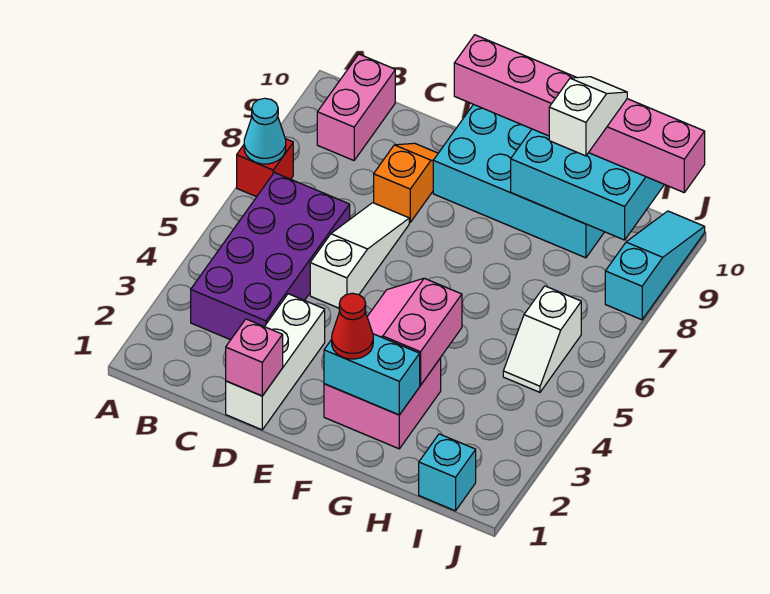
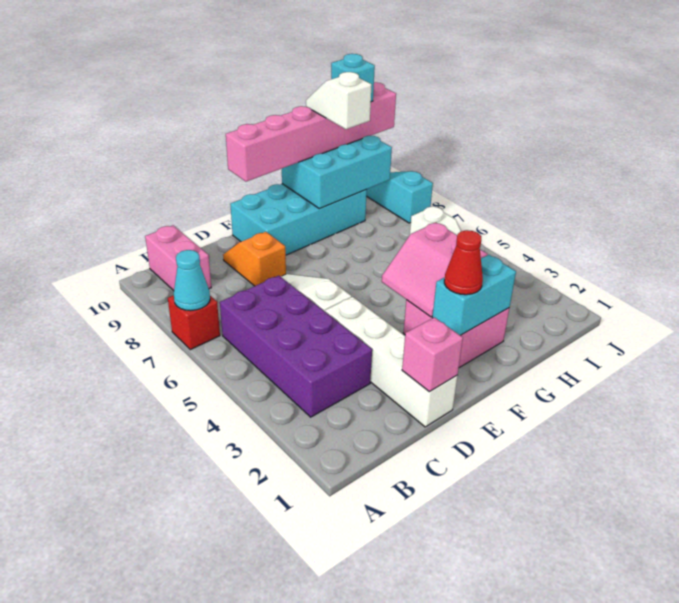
white 1x3 brick [226,294,325,430] -> white 1x4 brick [325,297,457,427]
cyan 1x1 brick [419,434,476,511] -> cyan 1x1 brick moved to [331,54,375,102]

